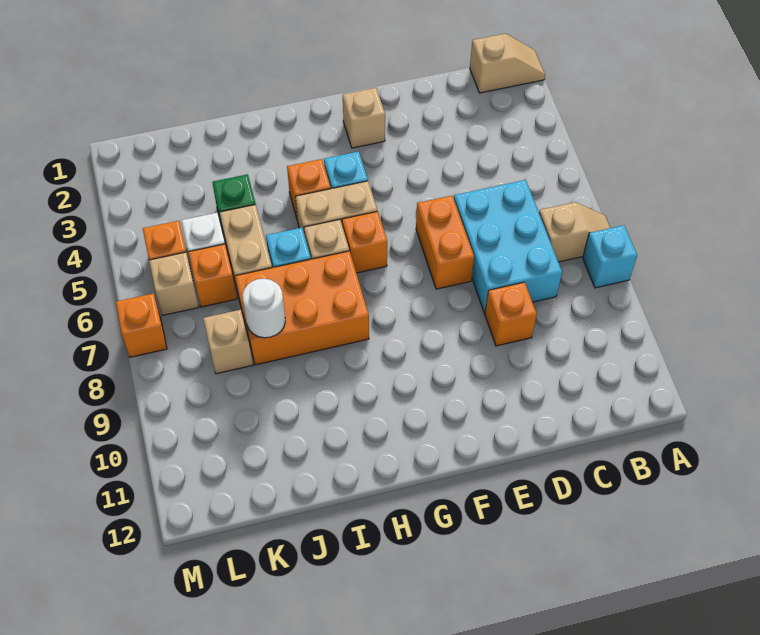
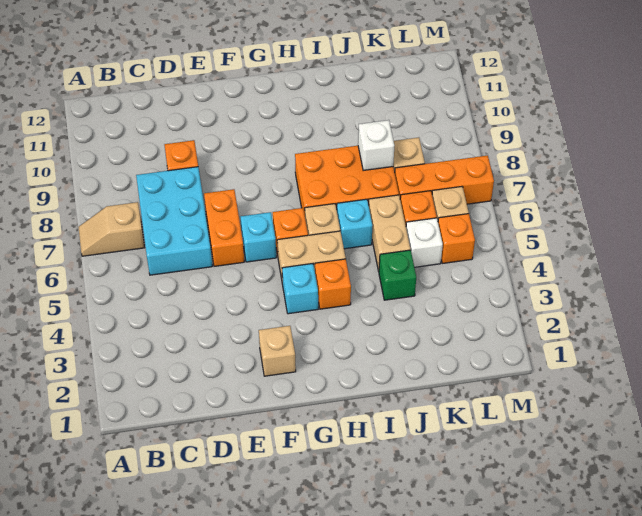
tan 1x2 slope [470,34,545,93] -> none
cyan 1x1 brick [583,225,637,288] -> cyan 1x1 brick moved to [241,212,276,262]
white 1x1 round brick [242,279,285,338] -> white 1x1 brick [358,120,394,170]
orange 1x1 brick [116,293,167,357] -> orange 1x3 brick [395,155,494,204]

